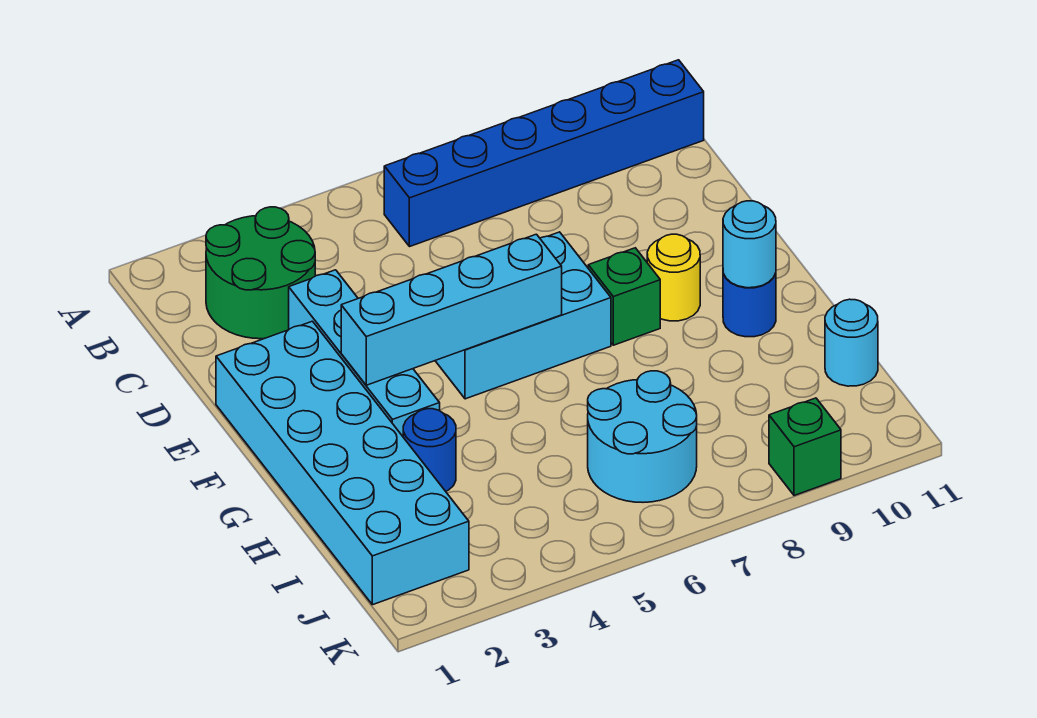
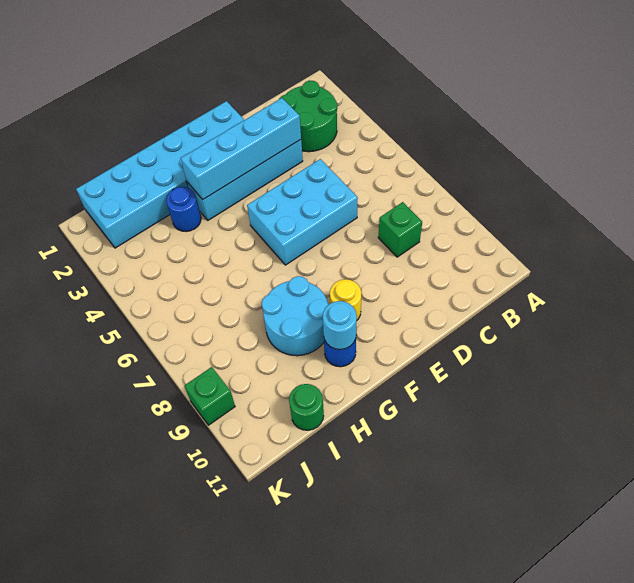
blue 1x6 brick [384,60,704,247] -> none
cyan 2x3 brick [435,232,611,399] -> cyan 2x3 brick turned to [247,159,358,265]
cyan 1x4 brick [341,234,562,385] -> cyan 1x4 brick turned to [181,98,301,199]
green 1x1 brick [588,248,660,345] -> green 1x1 brick moved to [378,202,422,257]
cyan 2x2 round brick [588,371,697,502] -> cyan 2x2 round brick moved to [262,276,328,356]
cyan 1x1 round brick [825,299,878,386] -> green 1x1 round brick [289,384,324,430]

